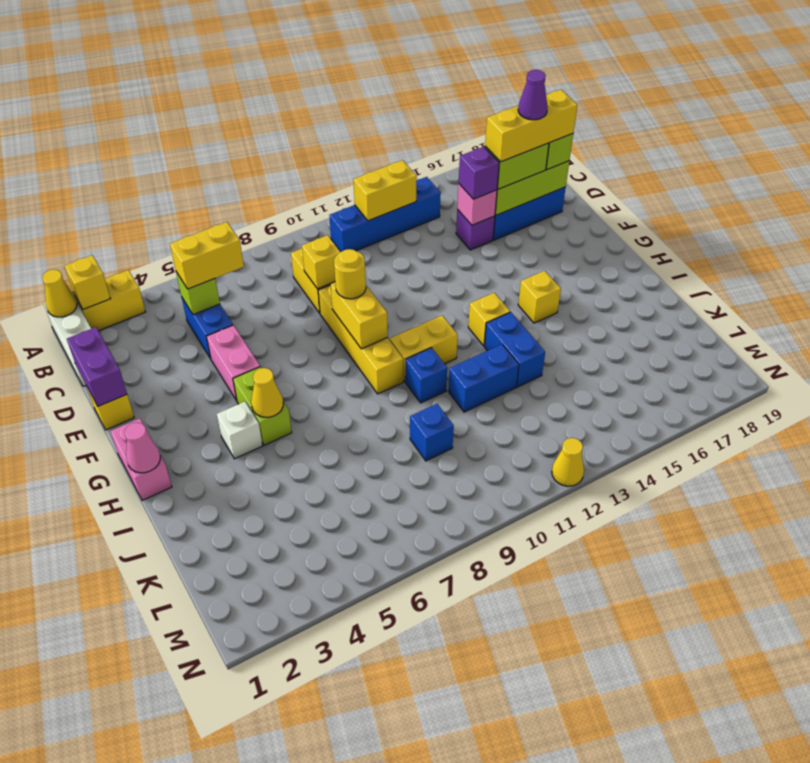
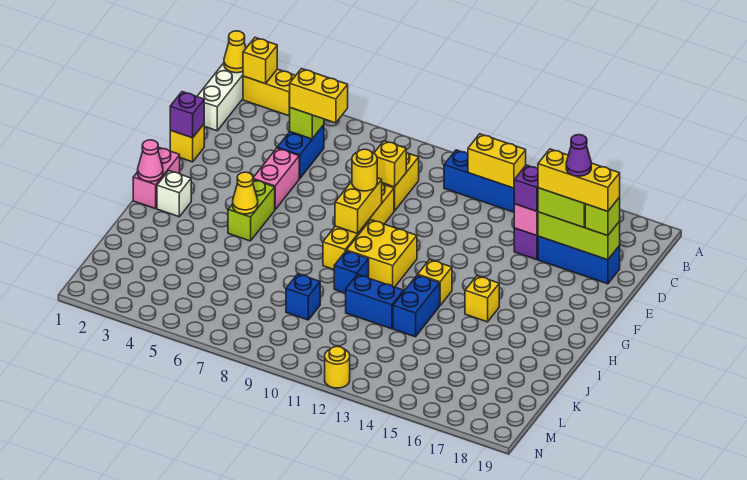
purple 1x2 brick [67,327,127,406] -> purple 1x1 brick [170,92,204,138]
white 1x1 brick [217,402,263,459] -> white 1x1 brick moved to [157,171,191,217]
yellow 1x2 brick [390,316,458,381] -> yellow 2x2 brick [347,220,417,287]
yellow 1x1 cone [552,438,584,486] -> yellow 1x1 round brick [325,346,350,388]

